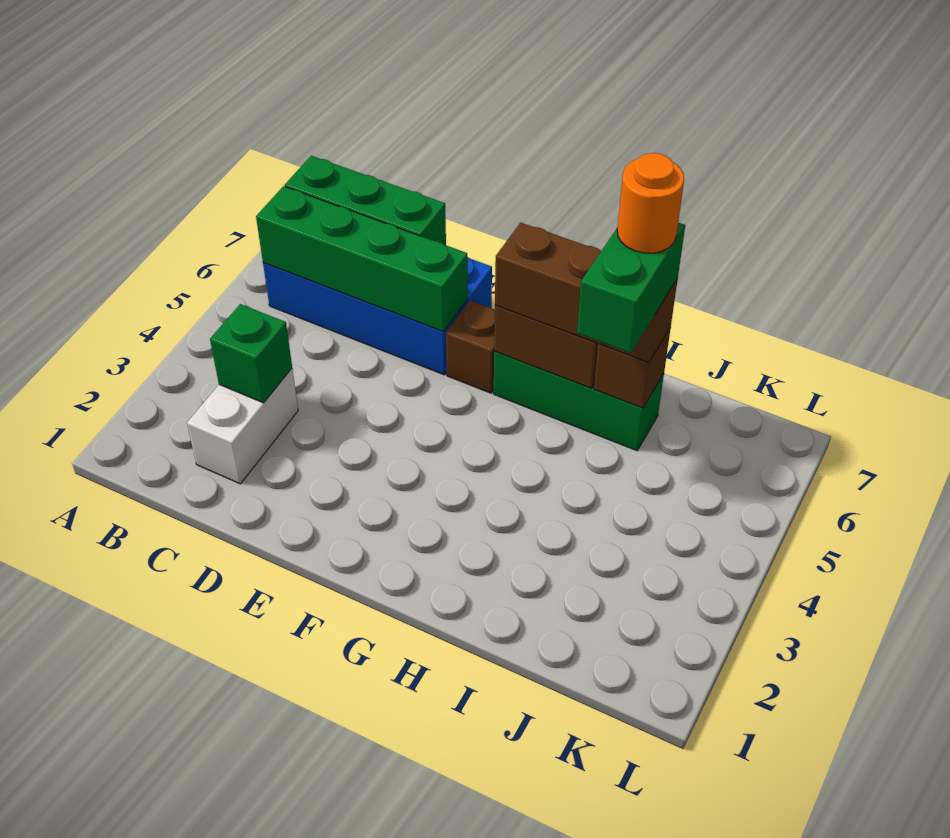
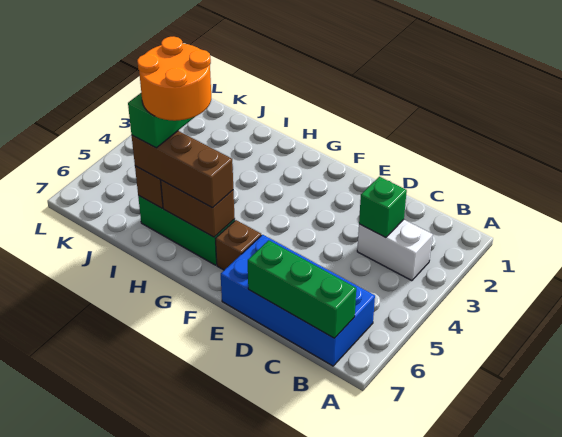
green 1x4 brick [256,186,468,332] -> none
white 1x2 brick [187,369,298,484] -> white 1x2 brick turned to [357,220,433,281]
orange 1x1 round brick [617,153,684,253] -> orange 2x2 round brick [137,37,211,121]

